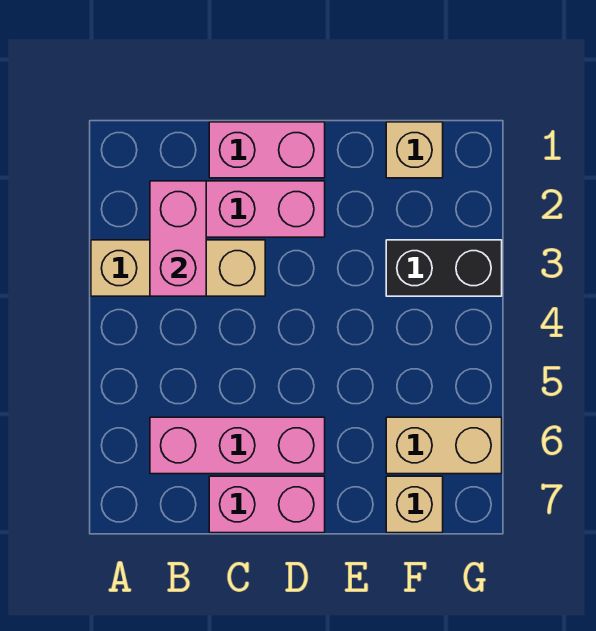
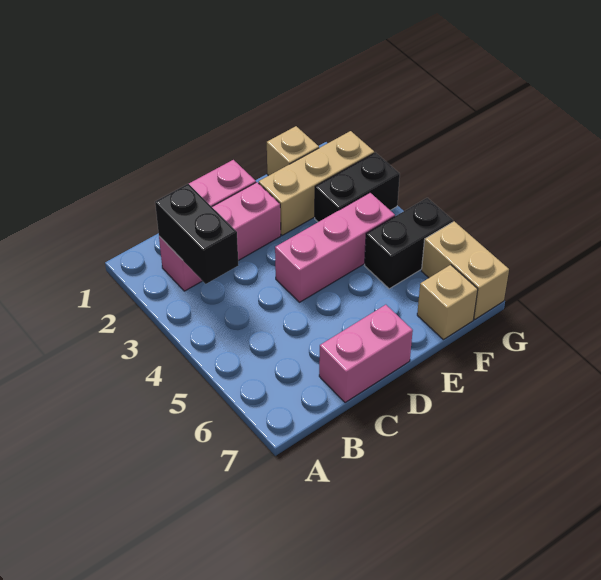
tan 1x3 brick [91,240,265,296] -> tan 1x3 brick moved to [259,131,374,235]
pink 1x2 brick [150,181,206,296] -> black 1x2 brick [155,184,238,284]
pink 1x3 brick [150,417,325,474] -> pink 1x3 brick moved to [275,193,395,302]
none -> black 1x2 brick [364,198,453,289]
tan 1x2 brick [386,417,502,474] -> tan 1x2 brick turned to [422,221,509,319]

